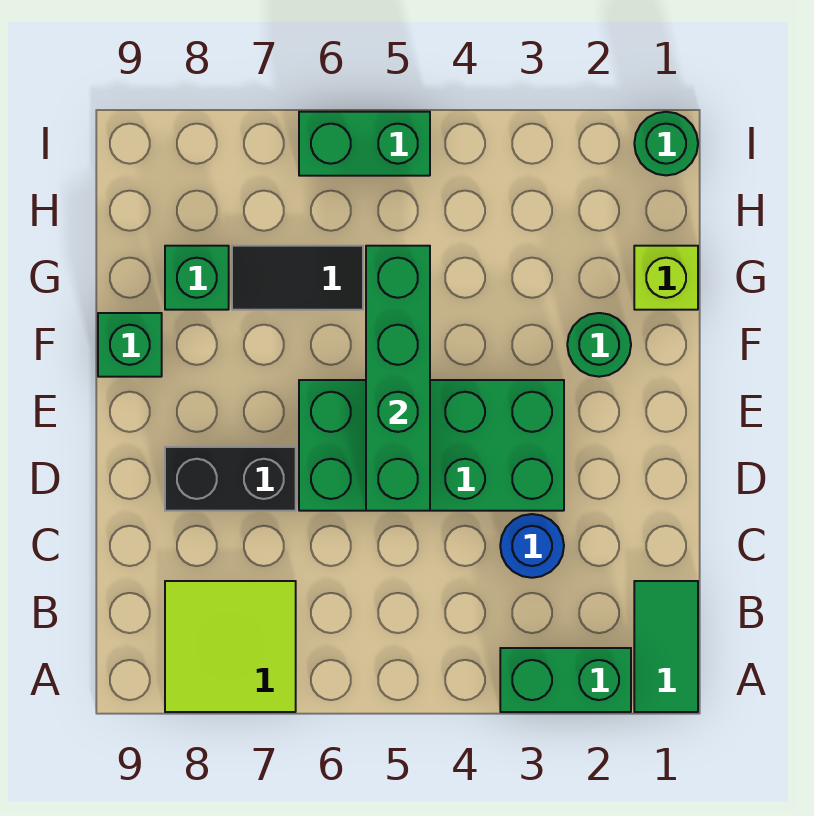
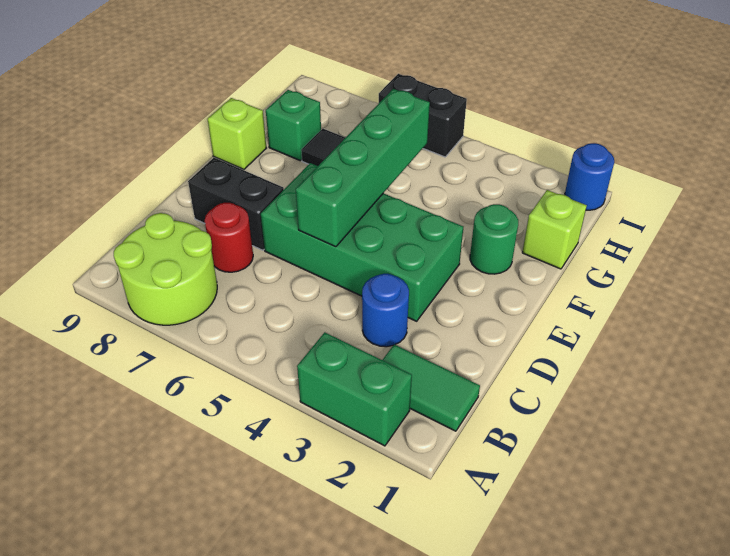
green 1x2 tile [634,581,698,712] -> green 1x2 tile turned to [383,345,480,431]
lime 2x2 tile [165,581,296,712] -> lime 2x2 round brick [114,213,217,325]
none -> red 1x1 round brick [205,203,253,272]
green 1x1 brick [98,313,162,377] -> lime 1x1 brick [208,98,266,169]
green 1x1 round brick [634,112,698,175] -> blue 1x1 round brick [565,143,614,210]
green 1x2 brick [299,112,430,176] -> black 1x2 brick [379,74,467,157]

